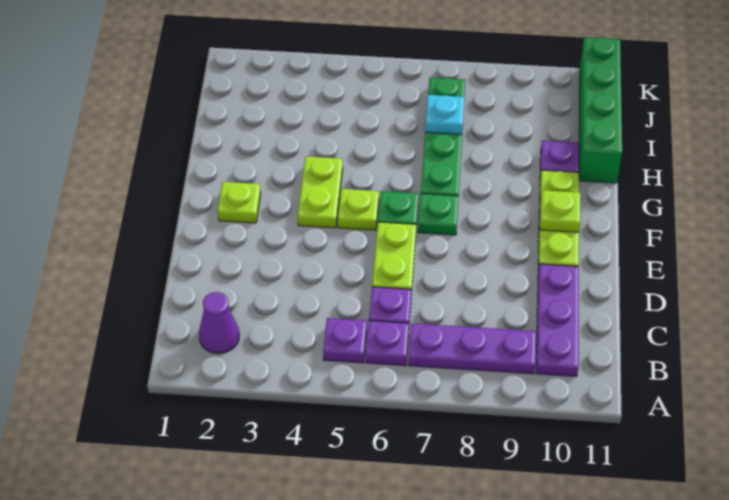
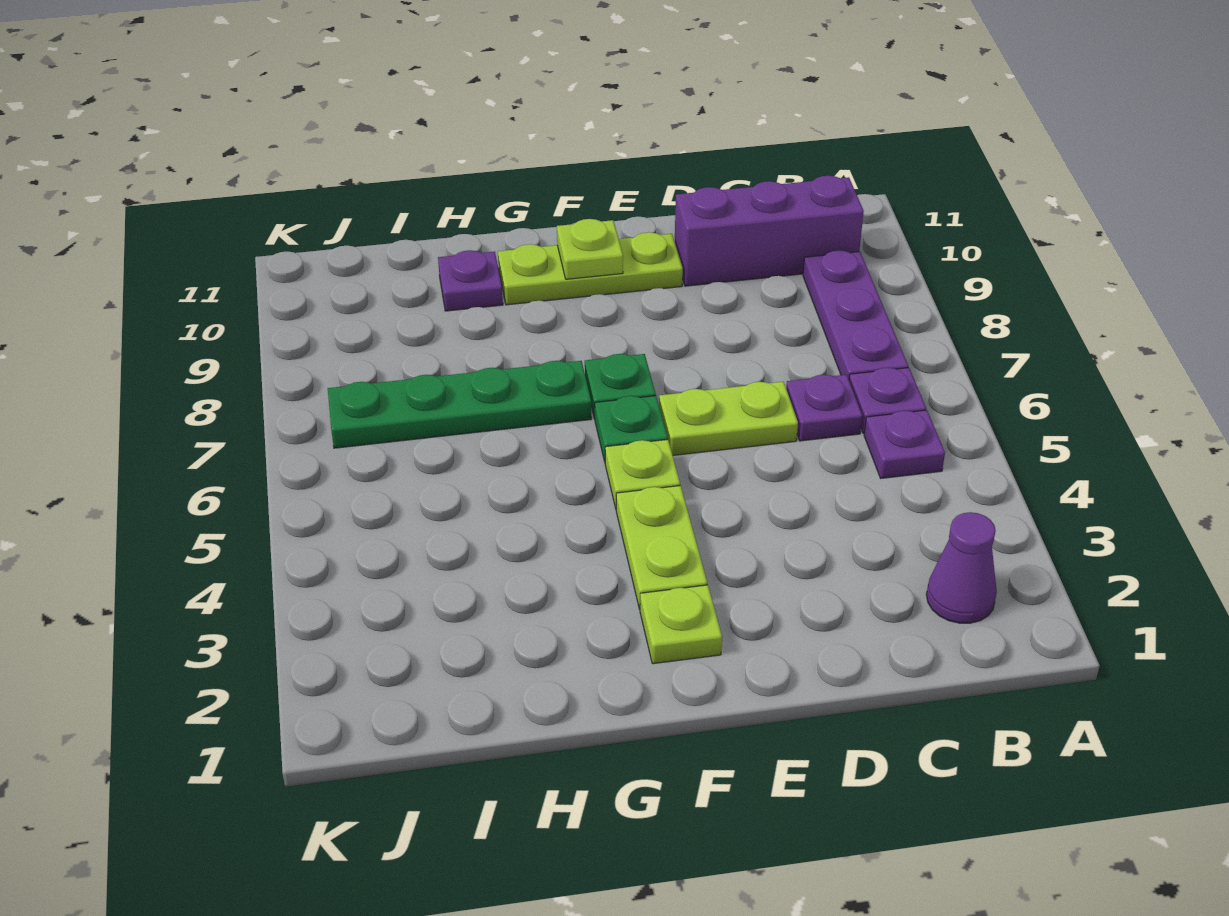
purple 1x3 plate [536,264,579,377] -> purple 1x3 brick [675,176,864,286]
lime 1x2 plate [298,156,343,228] -> lime 1x2 plate turned to [616,486,707,609]
green 1x4 brick [579,37,622,183] -> none
cyan 1x1 plate [425,95,464,134] -> none

